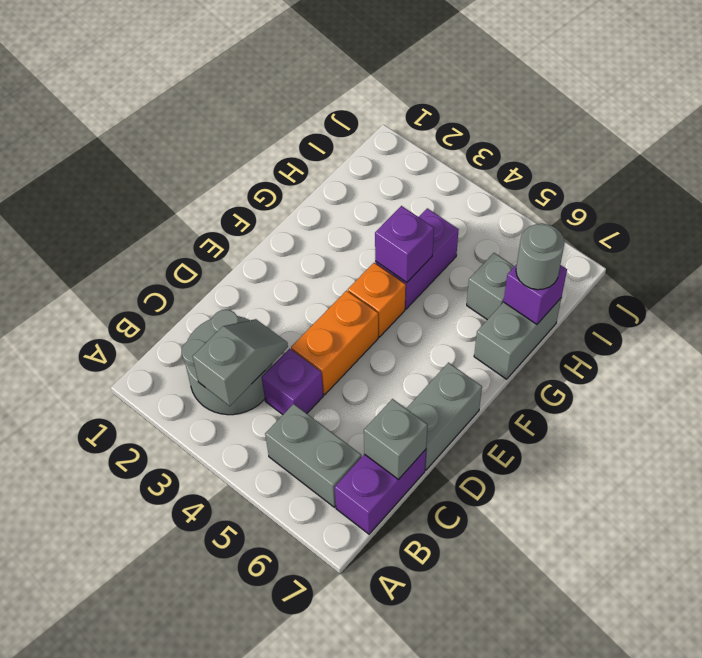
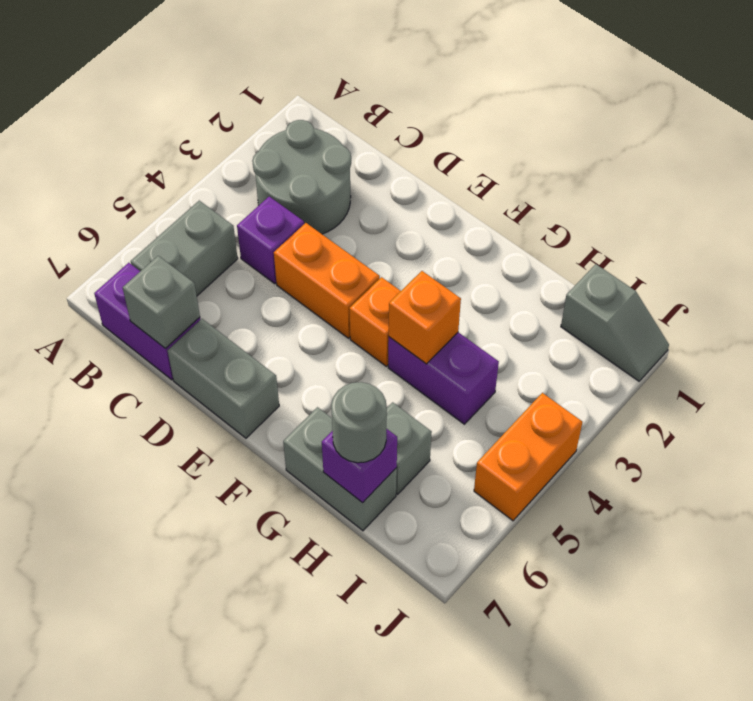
grey 1x2 slope [193,319,288,406] -> grey 1x2 slope moved to [561,264,669,381]
purple 1x1 brick [375,206,434,282] -> orange 1x1 brick [389,271,461,364]
none -> orange 1x2 brick [474,393,582,521]

